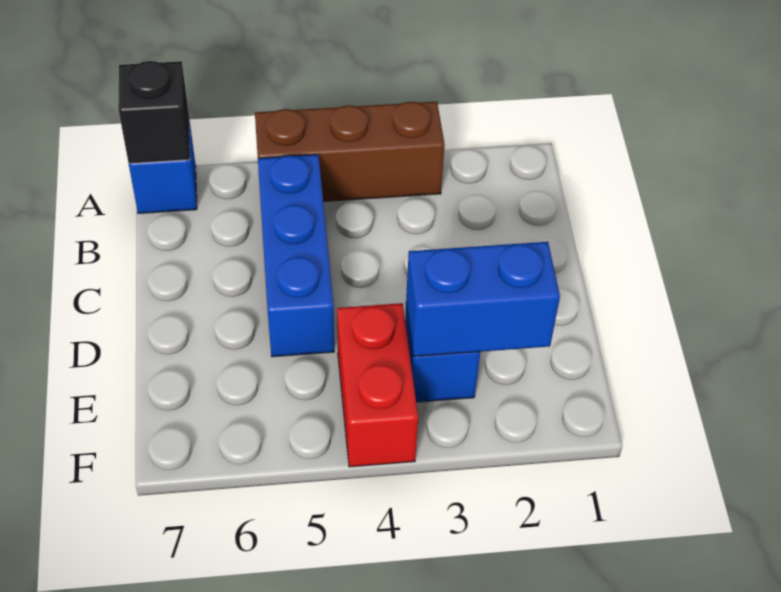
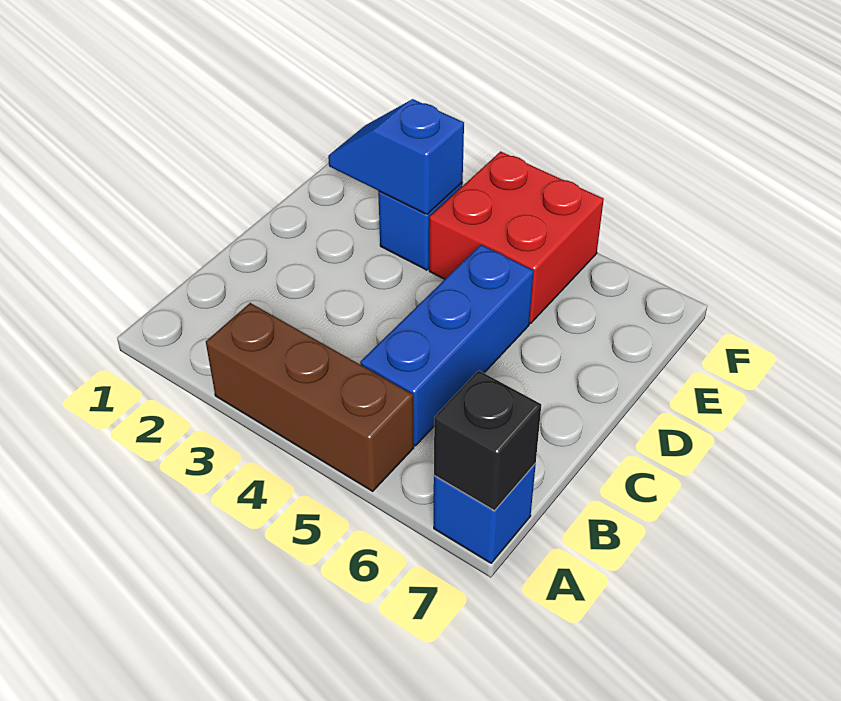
blue 1x2 brick [406,242,560,357] -> blue 1x2 slope [328,99,464,214]
red 1x2 brick [337,303,418,467] -> red 2x2 brick [429,151,604,323]

